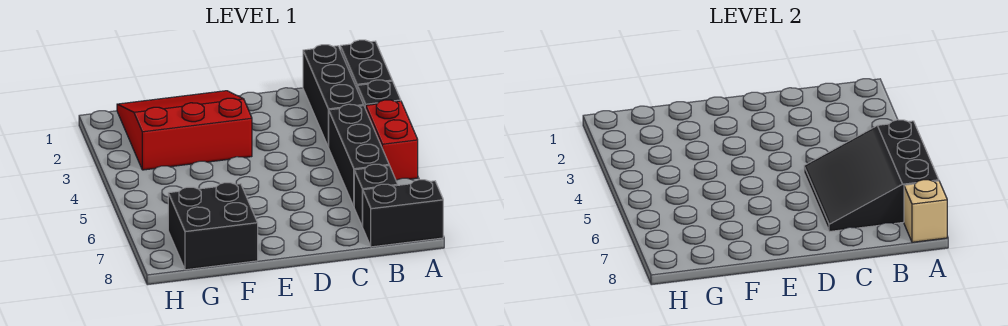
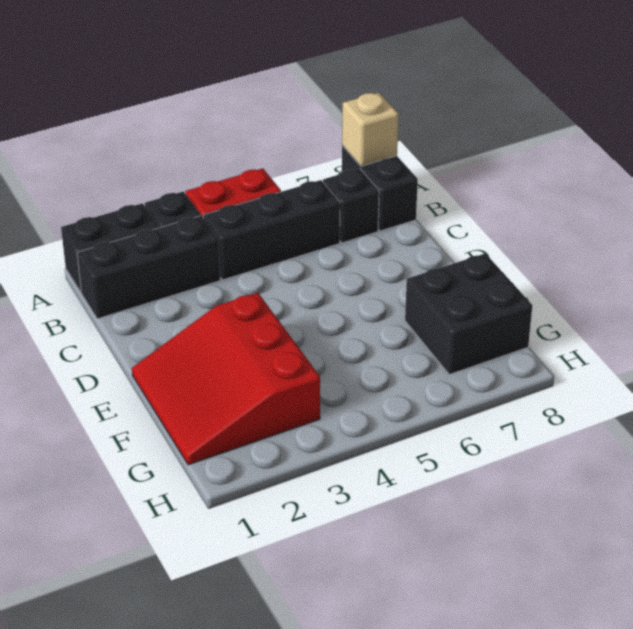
black 3x3 slope [804,120,939,232] -> none

